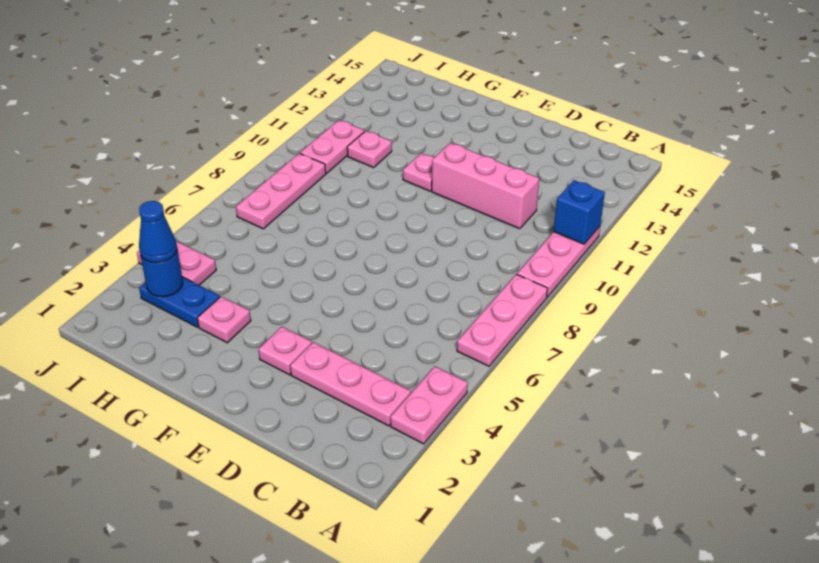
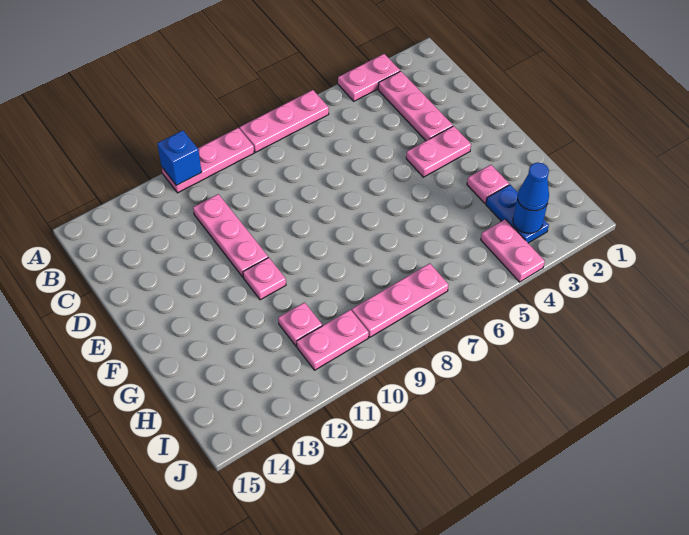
pink 1x3 brick [432,143,539,229] -> pink 1x3 plate [193,194,268,277]
pink 1x1 plate [258,327,312,375] -> pink 1x2 plate [406,126,471,177]

